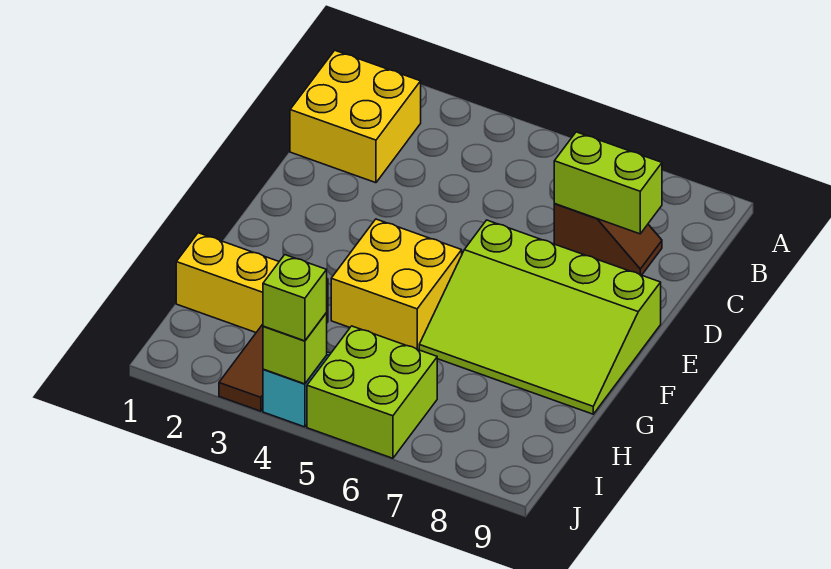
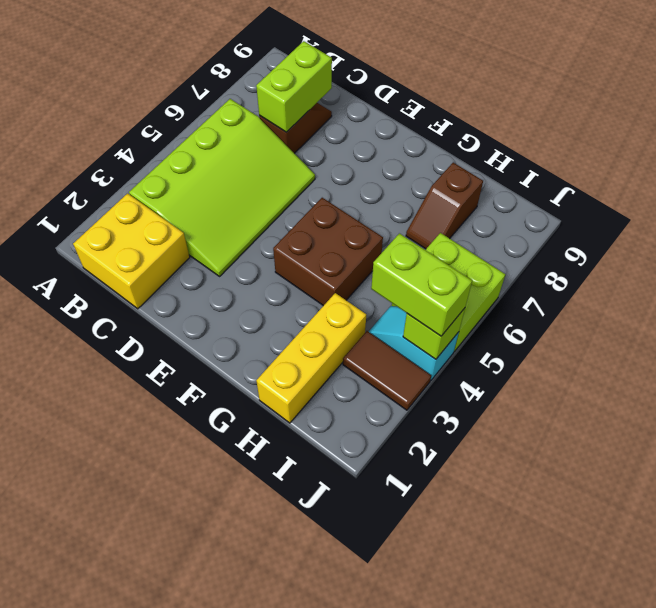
lime 3x4 slope [419,220,661,414] -> lime 3x4 slope moved to [129,99,315,276]
yellow 2x2 brick [331,219,462,350] -> brown 2x2 brick [273,198,383,306]
none -> brown 1x2 slope [406,163,483,249]
lime 1x1 brick [263,255,327,341] -> lime 1x2 brick [371,233,472,336]

